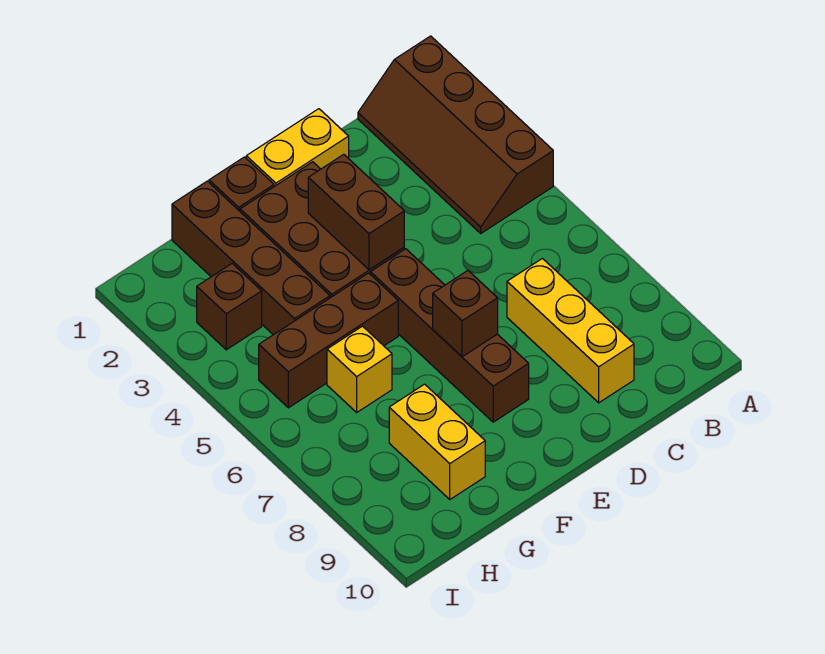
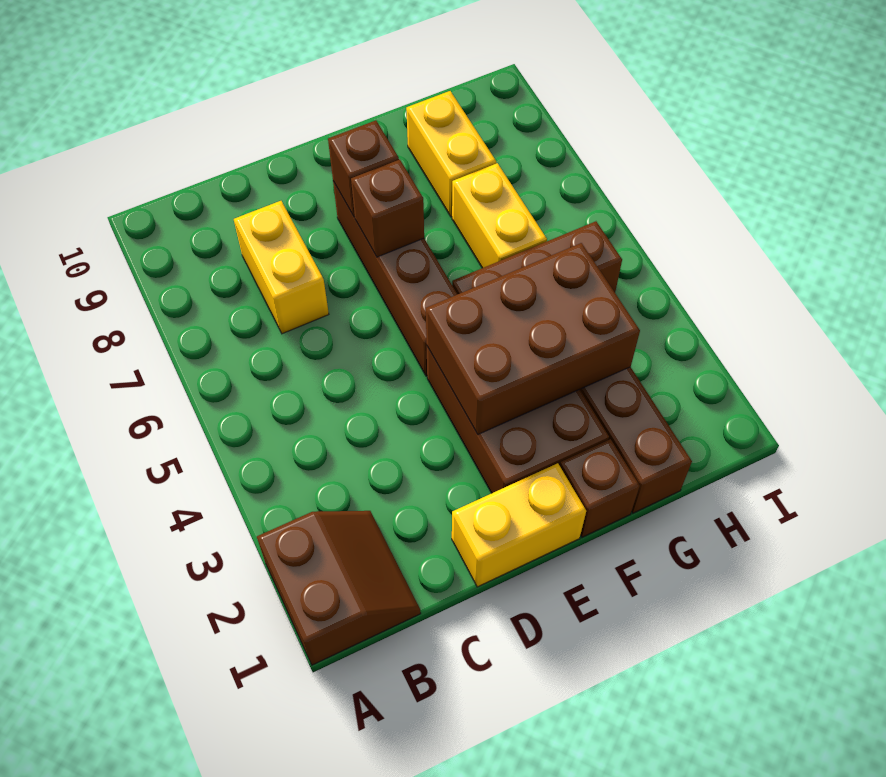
brown 2x4 slope [358,36,553,233] -> brown 2x2 slope [257,511,421,665]
yellow 1x3 brick [507,259,634,403] -> yellow 1x2 brick [234,201,329,334]
brown 1x2 brick [308,154,404,270] -> brown 2x3 brick [426,243,640,434]
yellow 1x1 brick [327,326,392,412] -> yellow 1x2 brick [452,163,547,268]
brown 1x1 brick [197,264,262,350] -> brown 1x1 brick moved to [328,120,399,217]

